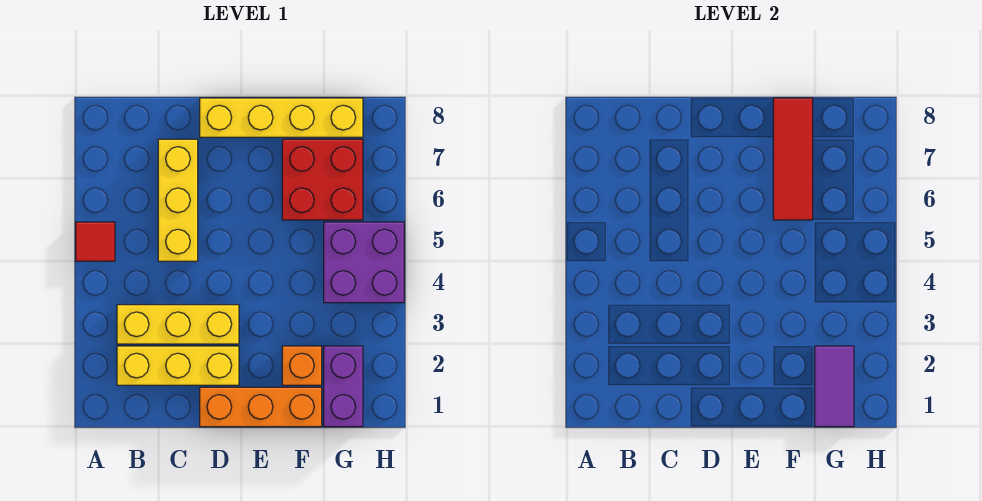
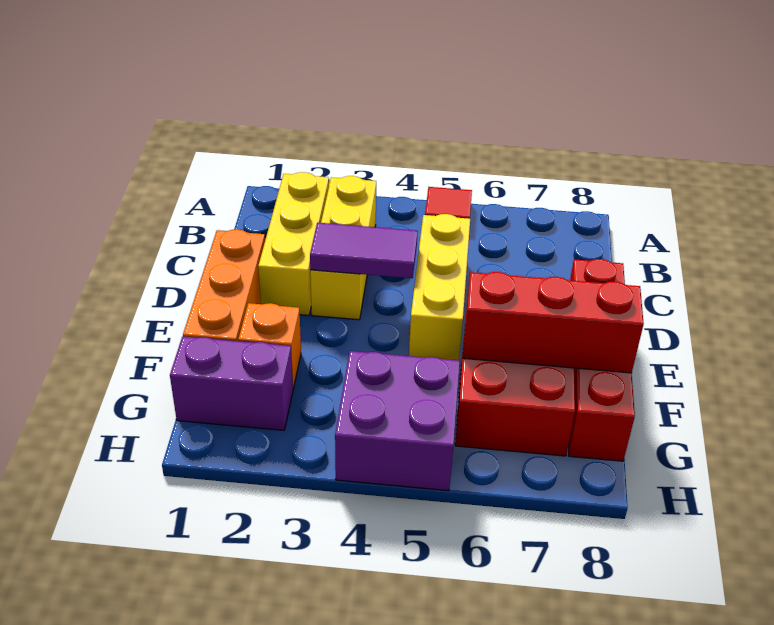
yellow 1x3 brick [158,139,198,261] -> yellow 1x3 brick turned to [409,214,470,360]
yellow 1x4 brick [200,98,363,137] -> red 1x4 brick [569,259,635,461]
red 1x3 tile [773,98,813,220] -> red 1x3 brick [463,272,644,373]
purple 1x2 tile [815,346,854,427] -> purple 1x2 tile moved to [310,223,418,278]

